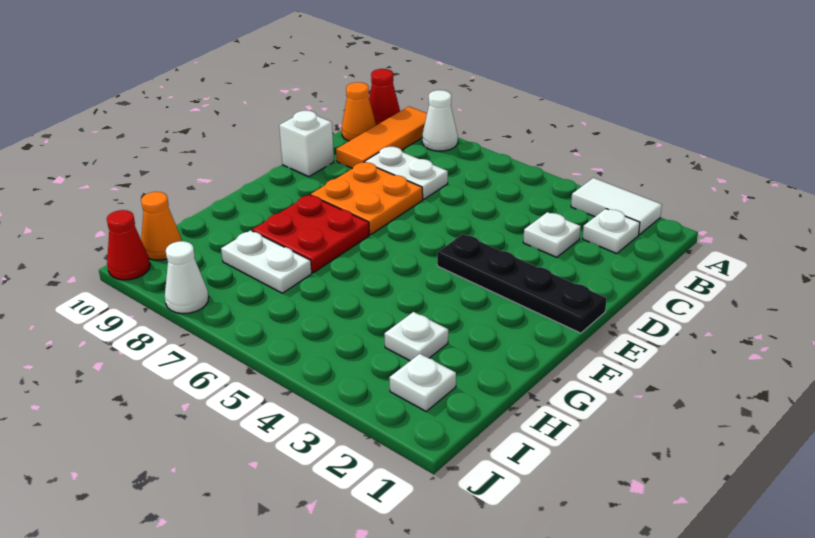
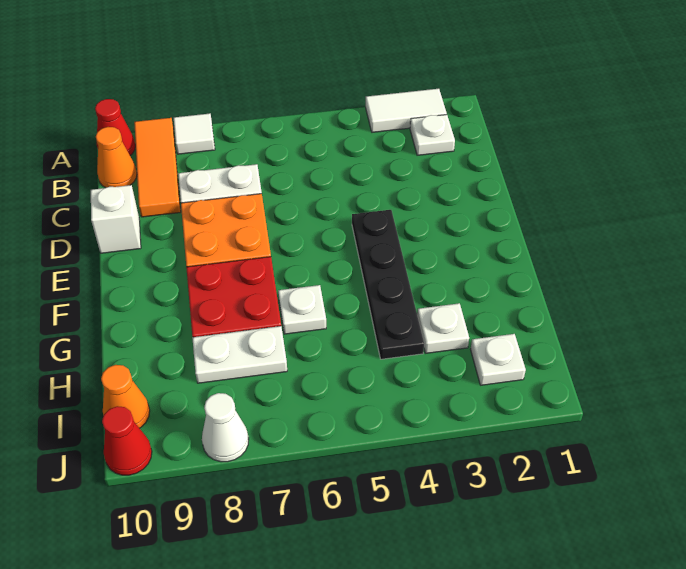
white 1x1 cone [422,90,458,151] -> white 1x1 tile [174,114,215,154]
white 1x1 plate [523,212,581,257] -> white 1x1 plate moved to [278,285,326,334]
black 1x4 plate [437,234,607,333] -> black 1x4 plate turned to [352,210,424,359]

